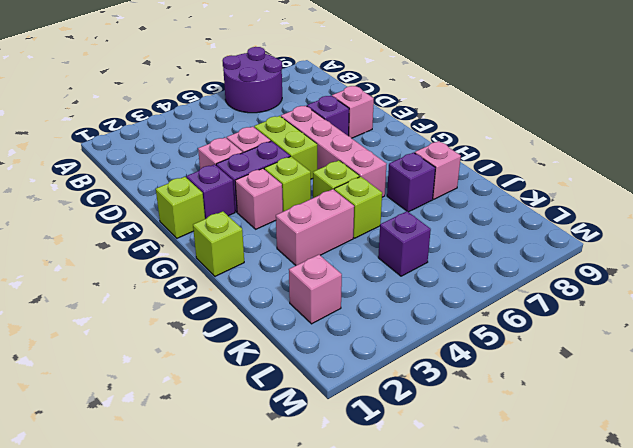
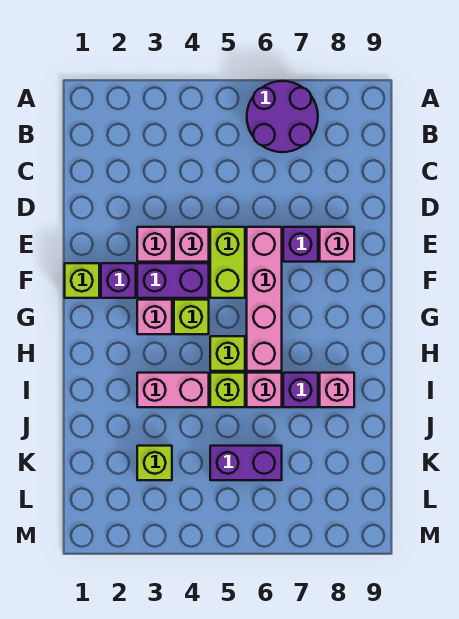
lime 1x1 brick [193,211,244,276] -> lime 1x1 brick moved to [137,446,172,480]
pink 1x1 brick [289,255,342,324] -> pink 1x1 brick moved to [247,373,282,407]
purple 1x1 brick [378,211,431,276] -> purple 1x2 brick [210,446,282,480]

